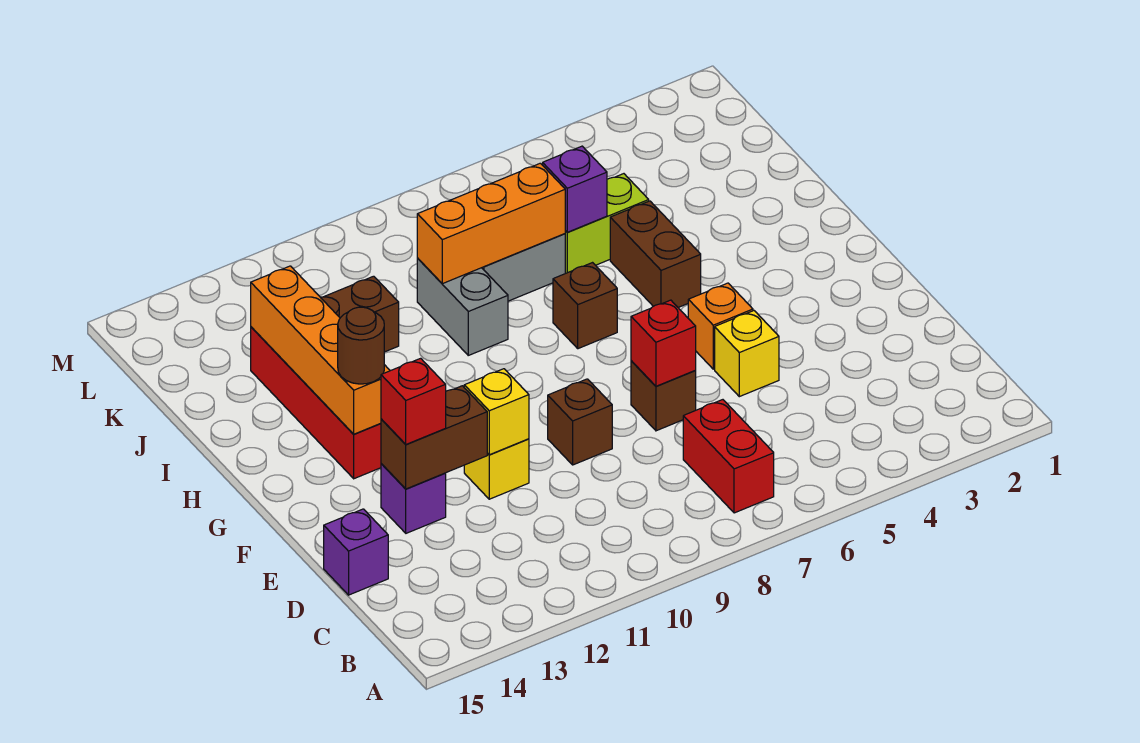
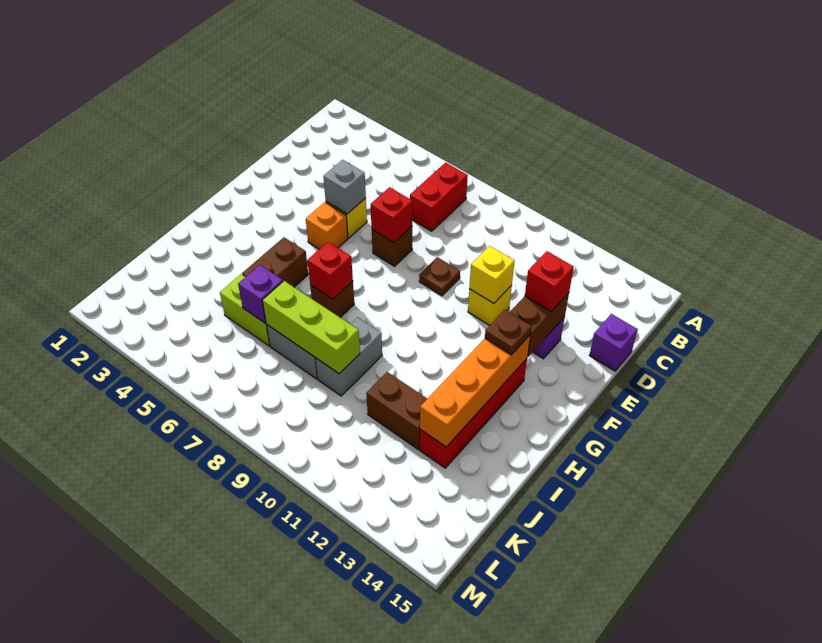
none -> grey 1x1 brick [323,160,366,214]
brown 1x1 brick [548,379,612,465] -> brown 1x1 plate [419,257,460,296]
brown 1x2 brick [381,386,487,489] -> brown 1x2 brick turned to [510,293,569,357]
brown 1x1 round brick [338,307,384,384] -> brown 1x1 plate [485,310,532,355]
none -> red 1x1 brick [307,242,353,299]
orange 1x3 brick [417,163,565,284] -> lime 1x3 brick [262,281,360,374]

